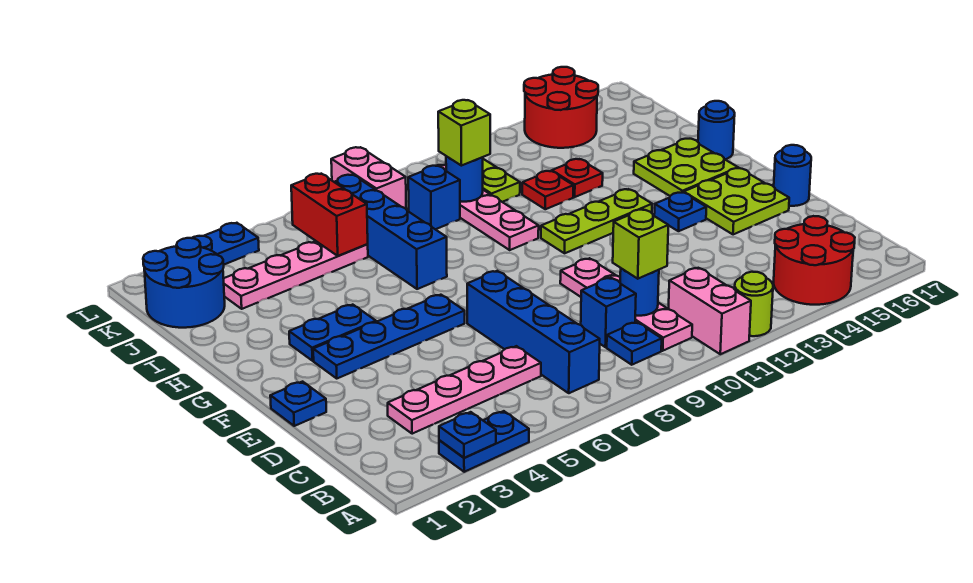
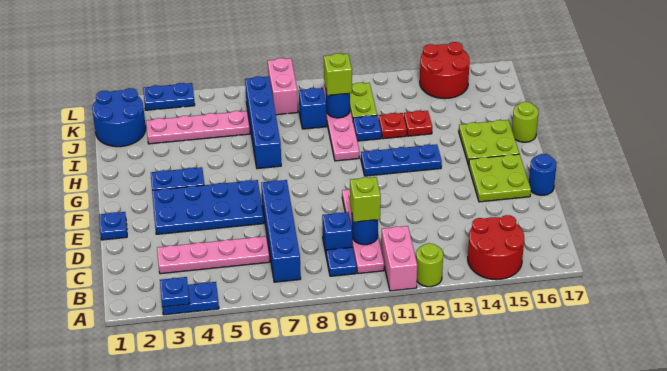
blue 1x4 plate [313,295,465,378] -> blue 2x4 plate [152,180,264,234]
blue 1x1 plate [654,192,706,231] -> blue 1x1 plate moved to [353,115,381,141]
lime 1x3 plate [541,189,652,253] -> blue 1x3 plate [361,144,442,176]
blue 1x1 round brick [698,101,735,159] -> lime 1x1 round brick [512,102,538,142]
red 1x2 brick [291,174,368,256] -> none

